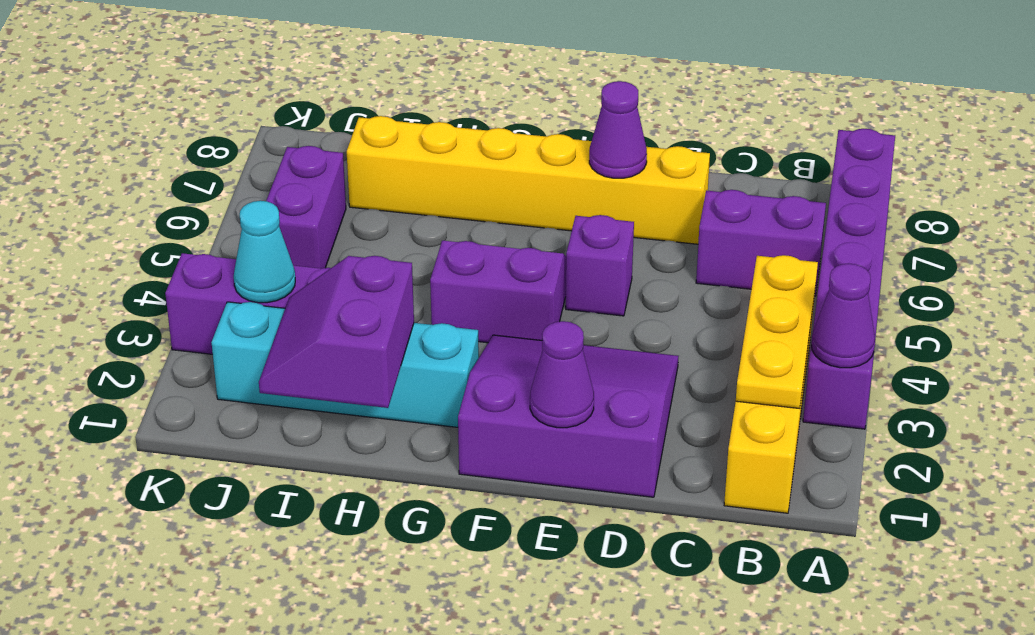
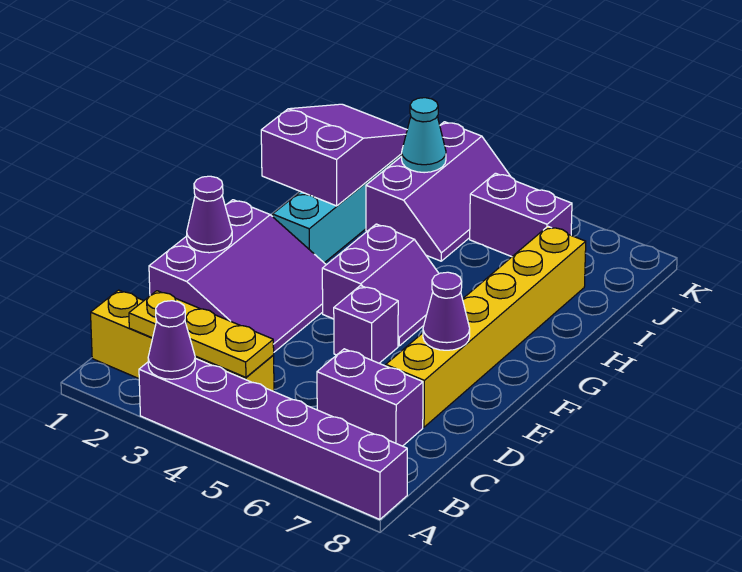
purple 1x2 brick [696,190,826,296] -> purple 1x2 brick turned to [317,349,423,446]
purple 2x2 slope [259,256,414,408] -> purple 2x3 slope [261,104,407,206]

